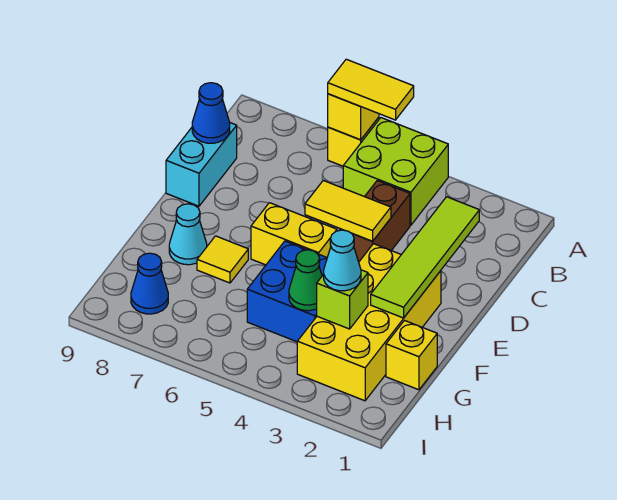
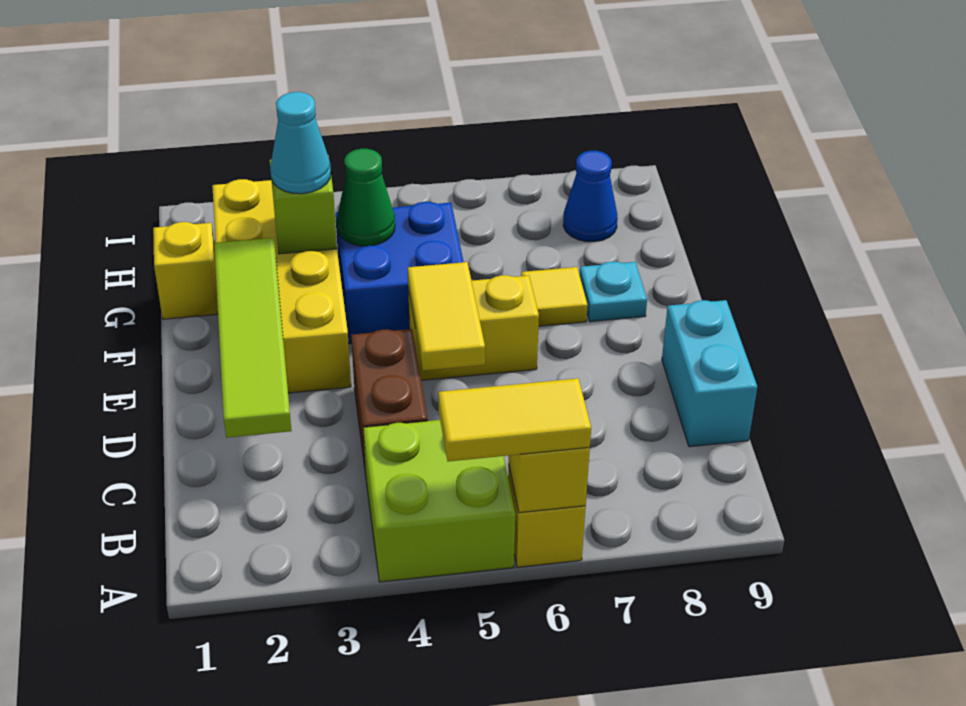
blue 1x1 cone [192,83,230,143] -> none
yellow 1x2 tile [305,181,391,241] -> yellow 1x2 tile turned to [408,262,485,371]
cyan 1x1 cone [169,204,207,265] -> cyan 1x1 plate [579,261,647,322]

